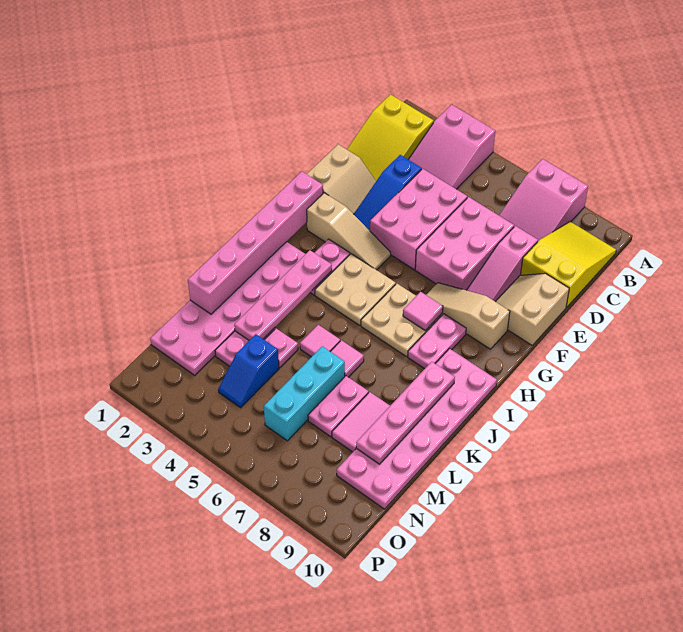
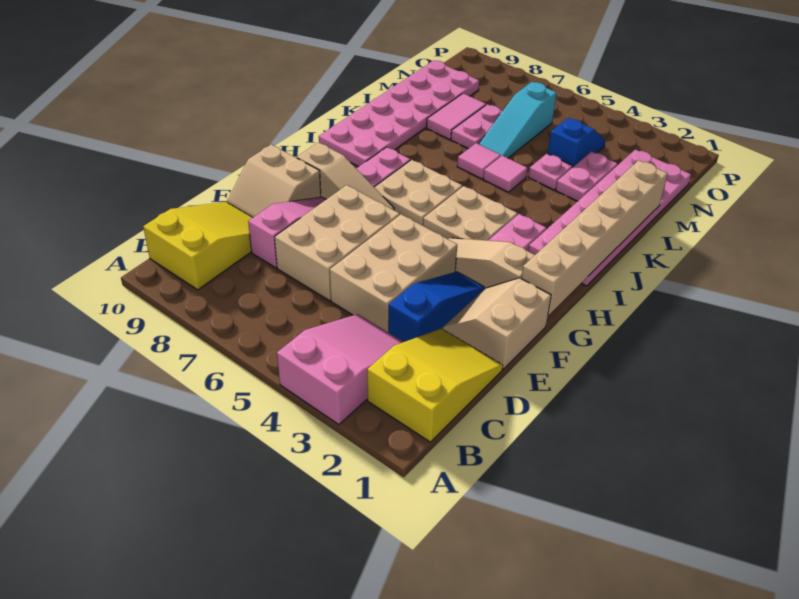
pink 2x3 slope [499,159,588,241] -> none
yellow 2x3 slope [521,222,616,307] -> yellow 2x3 slope turned to [143,202,253,290]
pink 2x3 brick [370,169,467,270] -> tan 2x3 brick [330,214,457,332]
pink 2x3 brick [415,197,514,290] -> tan 2x3 brick [275,185,400,301]
tan 2x2 slope [496,273,569,345] -> tan 2x2 slope turned to [227,144,321,217]
pink 1x6 brick [188,172,323,314] -> tan 1x6 brick [521,160,668,315]
pink 1x1 tile [403,292,443,331] -> none
pink 1x4 plate [234,250,332,340] -> none
pink 1x4 plate [356,362,455,464] -> none
cyan 1x3 brick [264,346,345,441] -> cyan 1x3 slope [479,82,557,158]

